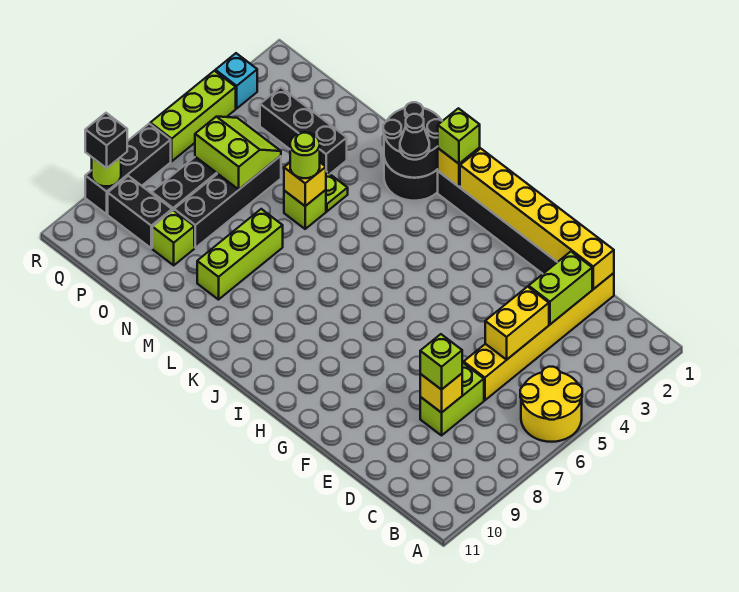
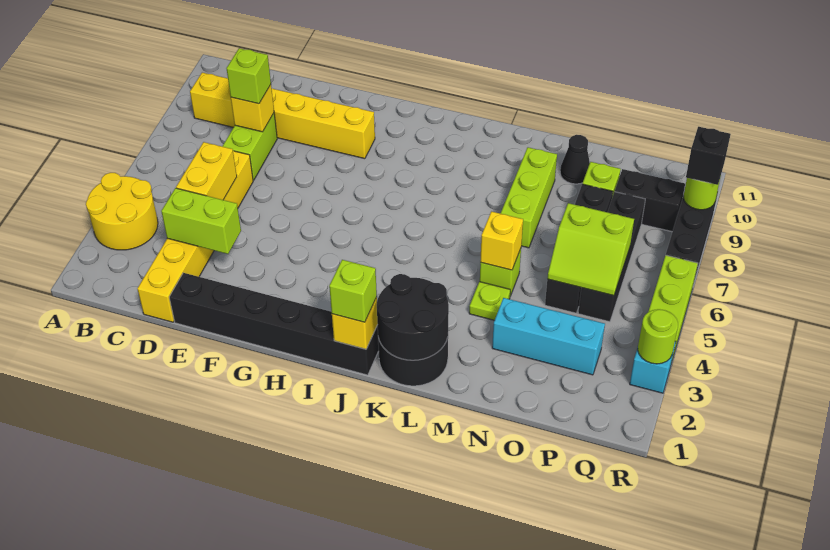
yellow 2x2 round brick [520,367,582,442] -> yellow 2x2 round brick moved to [86,173,158,250]
yellow 1x6 brick [460,148,614,289] -> yellow 1x6 brick moved to [190,73,375,159]
lime 1x2 brick [529,252,592,324] -> lime 1x2 brick turned to [161,188,241,254]
black 1x1 cone [400,114,429,160] -> black 1x1 cone moved to [560,135,590,184]
lime 1x1 round brick [290,132,320,178] -> lime 1x1 round brick moved to [638,309,678,364]
black 1x3 brick [260,87,347,174] -> cyan 1x3 brick [492,298,605,375]

